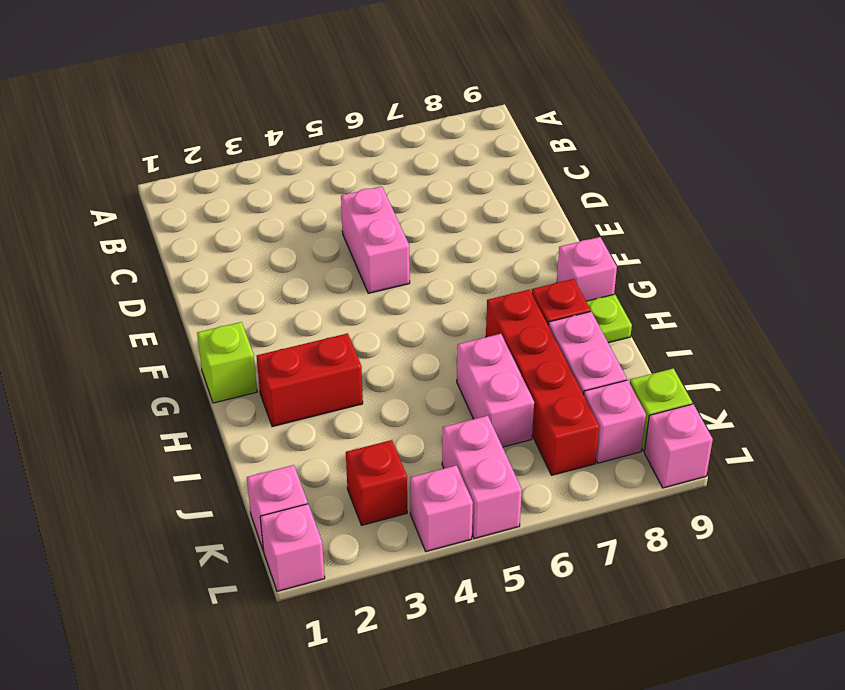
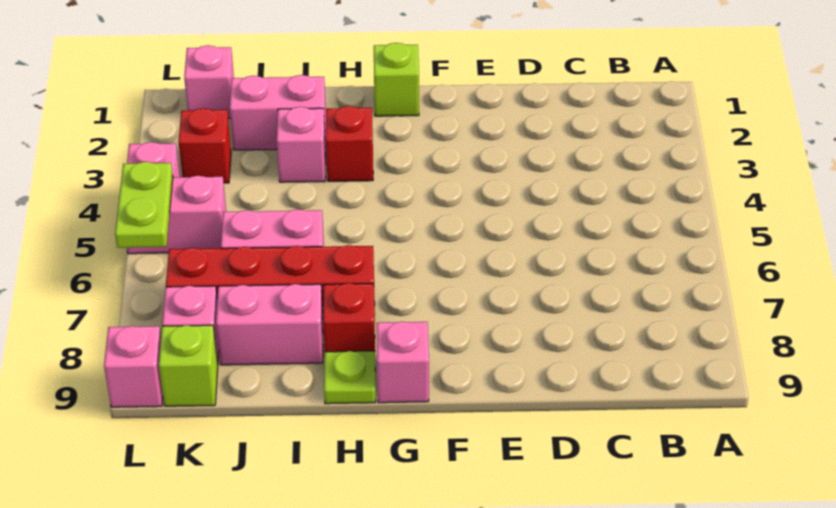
pink 1x2 brick [341,186,410,293] -> pink 1x2 brick moved to [230,75,326,150]
red 1x2 brick [257,333,363,427] -> red 1x1 brick [326,106,373,181]
pink 1x1 brick [260,504,325,591] -> pink 1x1 brick moved to [277,107,326,182]
none -> lime 1x2 plate [115,162,173,248]

